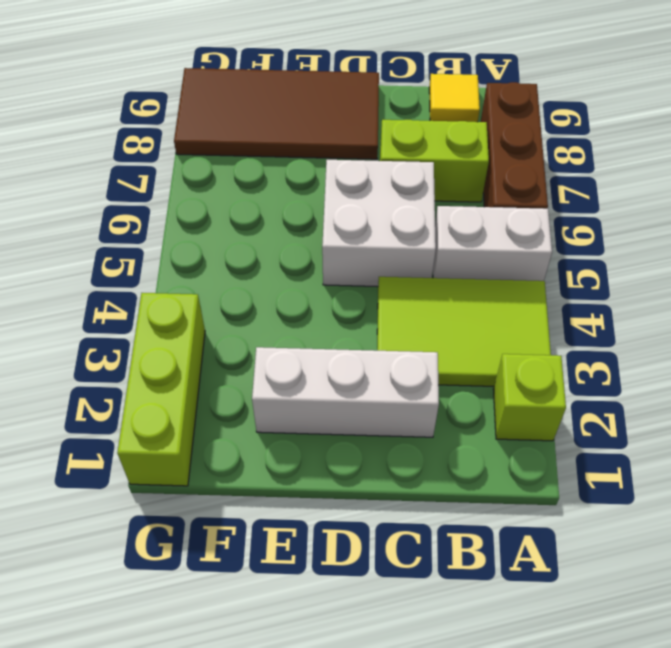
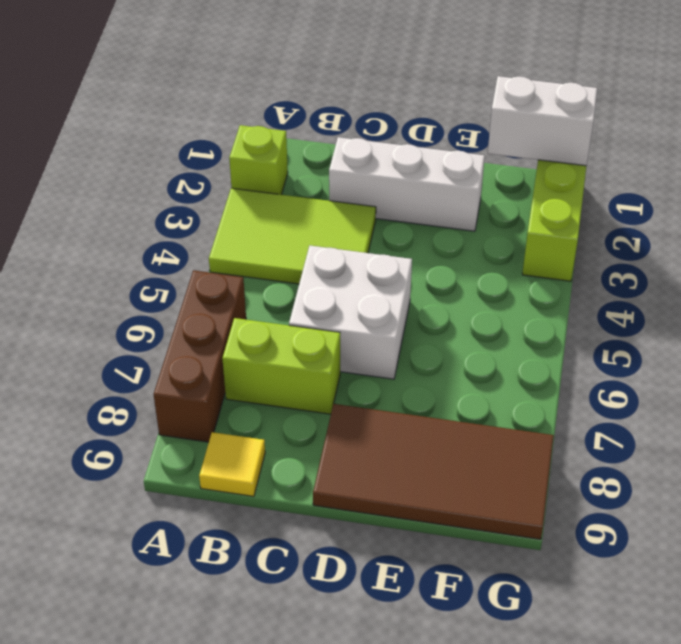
white 1x2 brick [433,206,552,281] -> white 1x2 brick moved to [488,76,597,166]

